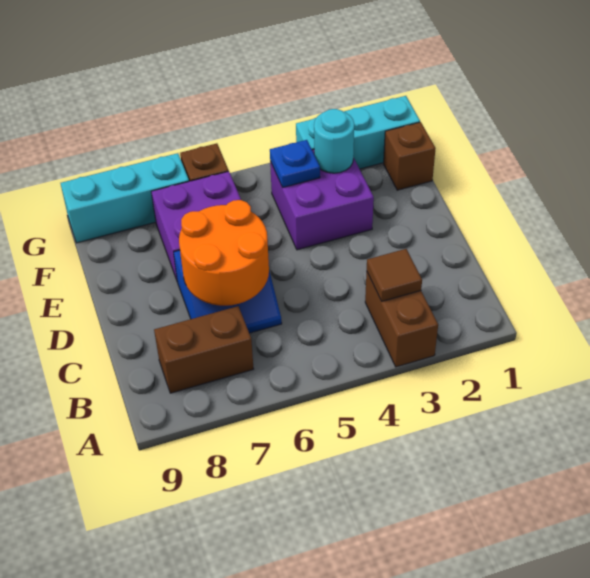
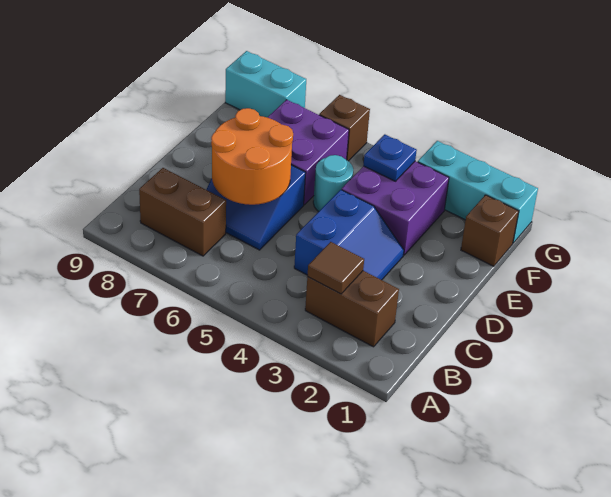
brown 1x2 brick [365,271,438,367] -> brown 1x2 brick turned to [305,271,399,347]
none -> blue 2x2 slope [294,190,404,280]
cyan 1x1 round brick [314,109,354,173] -> cyan 1x1 round brick moved to [313,155,353,211]
cyan 1x3 brick [60,153,189,243] -> cyan 1x2 brick [225,51,306,117]

